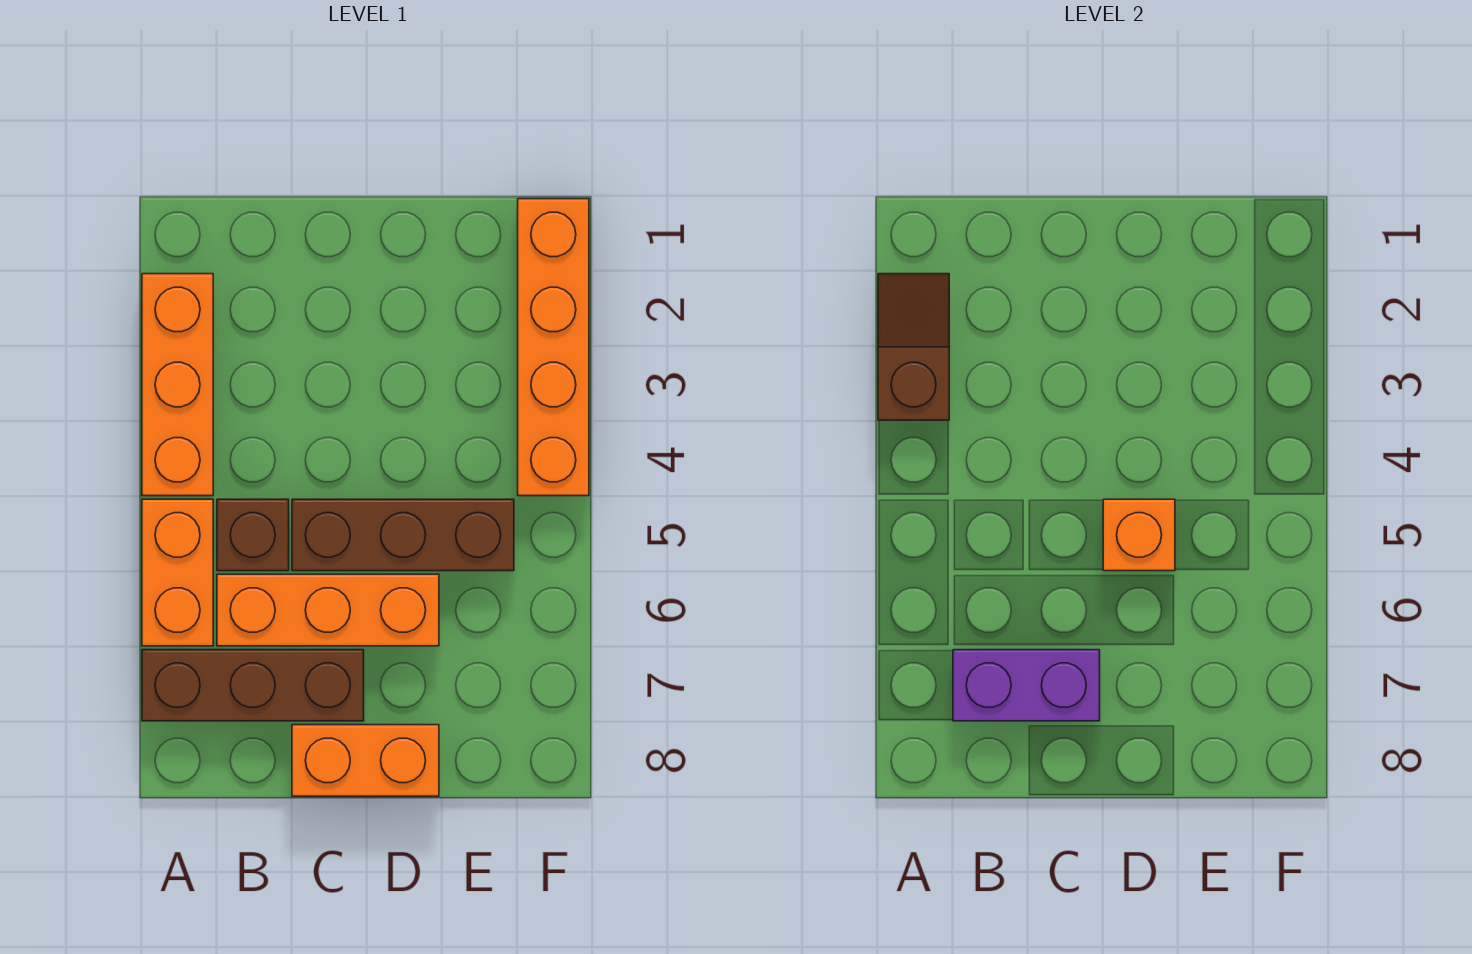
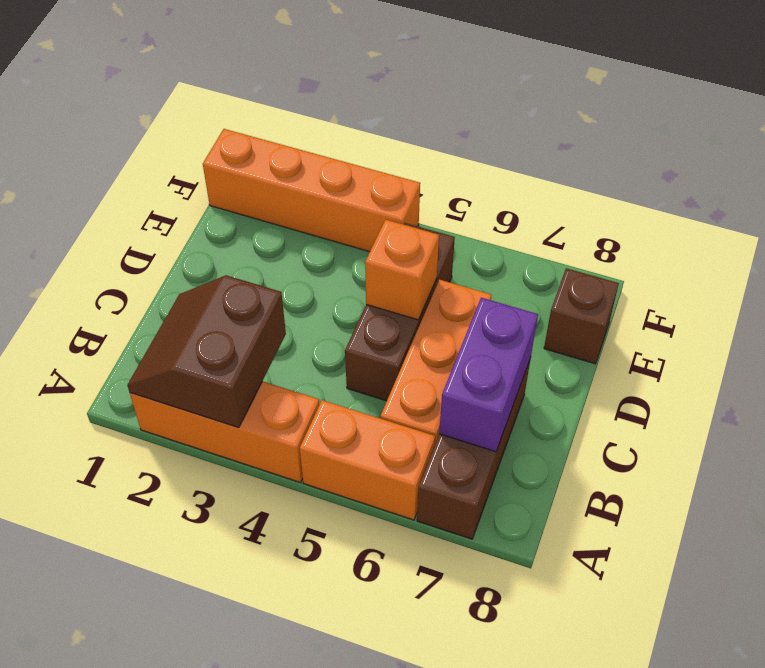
brown 1x2 slope [878,274,949,420] -> brown 2x2 slope [127,275,286,428]
brown 1x1 brick [217,499,289,571] -> brown 1x1 brick moved to [544,268,619,364]
orange 1x2 brick [292,725,439,796] -> none

